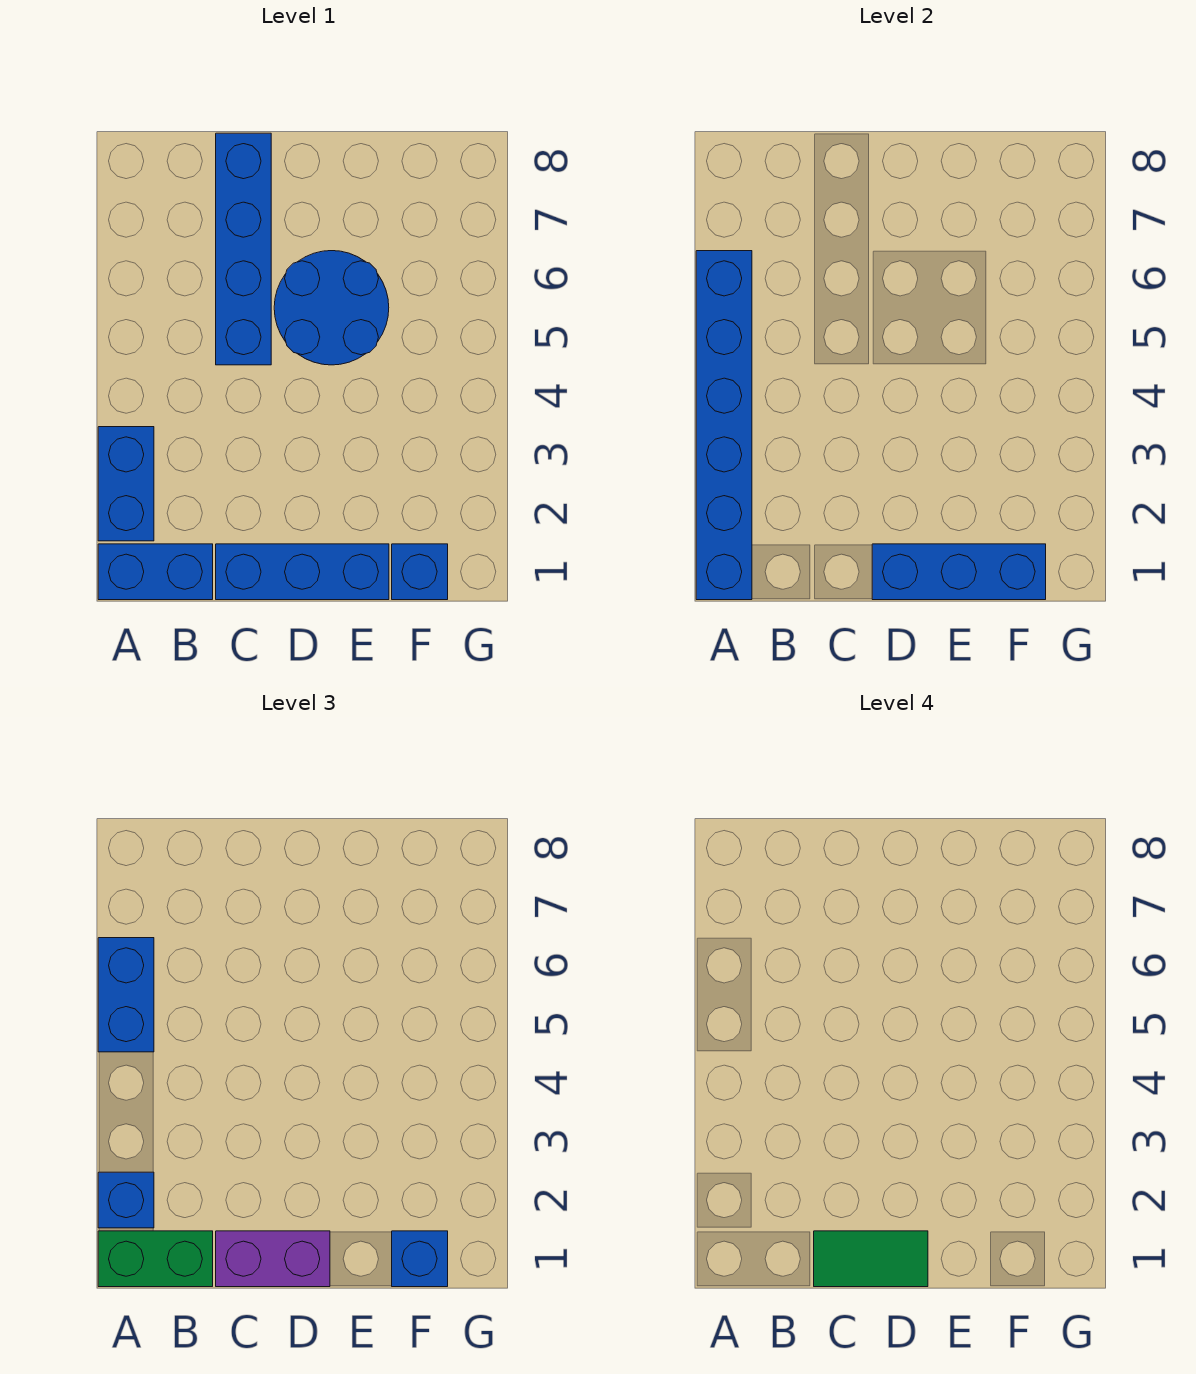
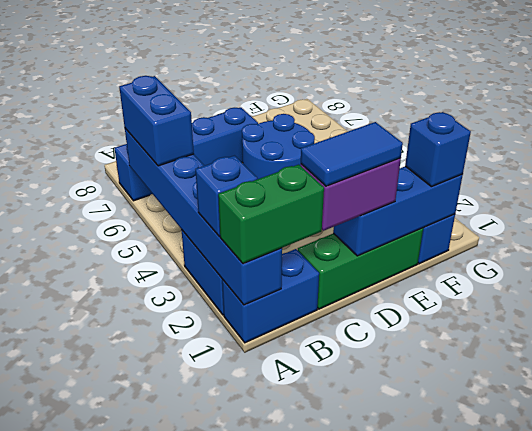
blue 1x3 brick [216,544,389,600] -> green 1x3 brick [298,228,423,309]
green 1x2 tile [814,1231,928,1287] -> blue 1x2 tile [301,122,403,186]
blue 1x4 brick [216,133,271,365] -> blue 1x4 brick turned to [114,107,258,201]

